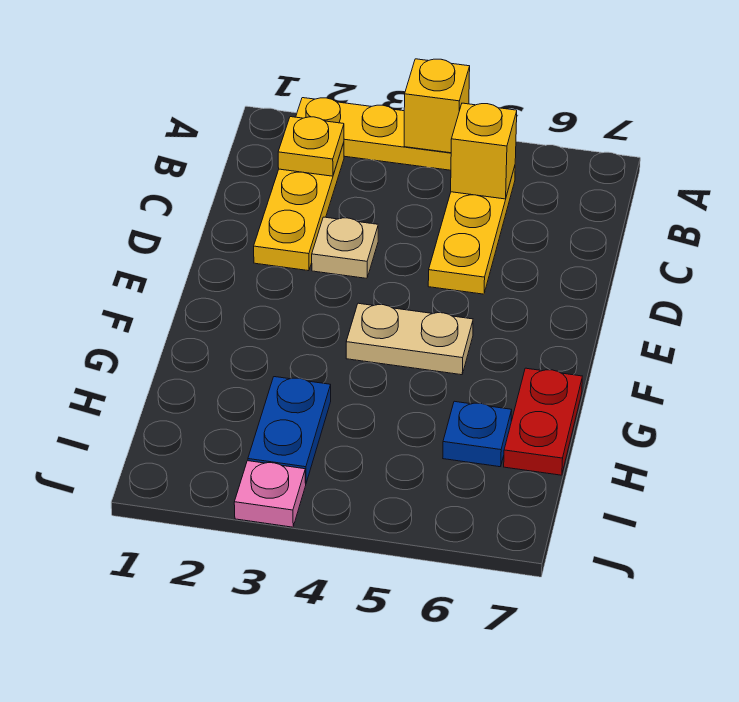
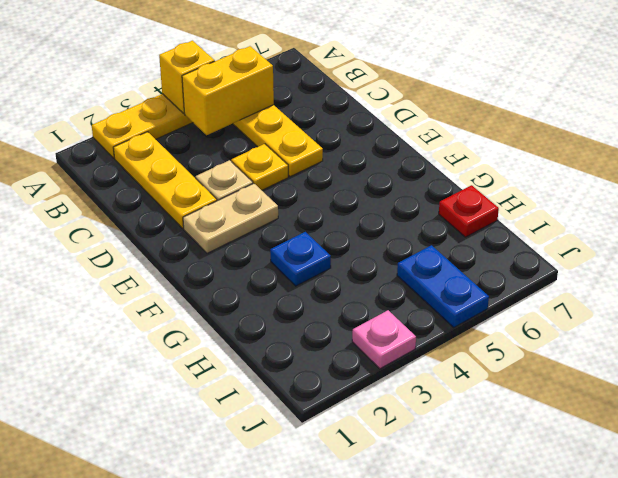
yellow 1x1 plate [278,117,344,176] -> yellow 1x1 plate moved to [231,144,288,190]
yellow 1x1 brick [451,103,517,199] -> yellow 1x2 brick [182,46,274,135]
tan 1x2 plate [346,303,473,375] -> tan 1x2 plate moved to [183,184,278,253]
red 1x2 plate [504,368,582,475] -> red 1x1 plate [439,185,499,237]
blue 1x2 plate [248,377,331,483] -> blue 1x2 plate moved to [397,245,489,327]
blue 1x1 plate [443,401,512,467] -> blue 1x1 plate moved to [270,232,331,286]

